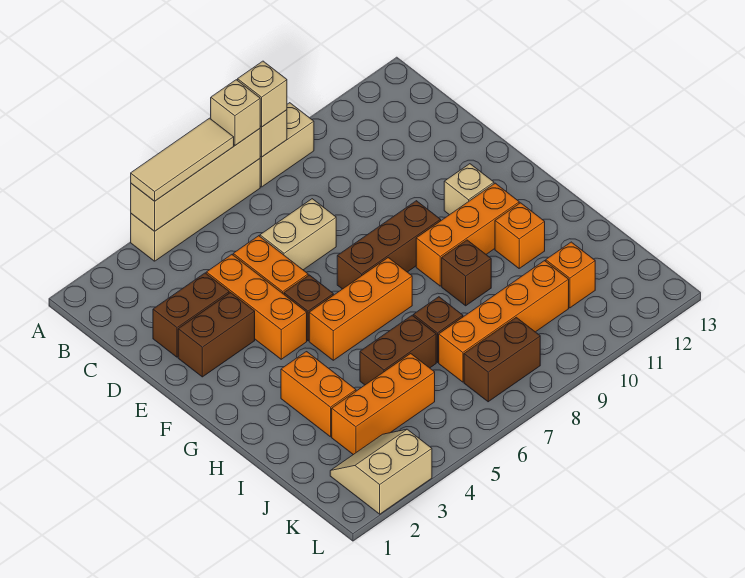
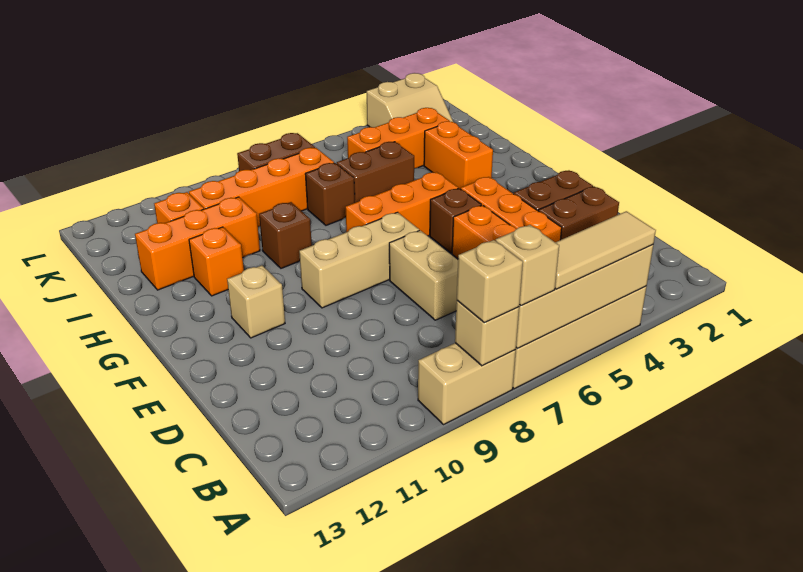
tan 1x2 brick [260,199,336,270] -> tan 1x2 brick turned to [389,230,458,320]
brown 1x3 brick [337,201,441,289] -> tan 1x3 brick [299,212,419,308]
orange 1x3 brick [416,183,519,286] -> orange 1x3 brick moved to [135,197,260,290]

